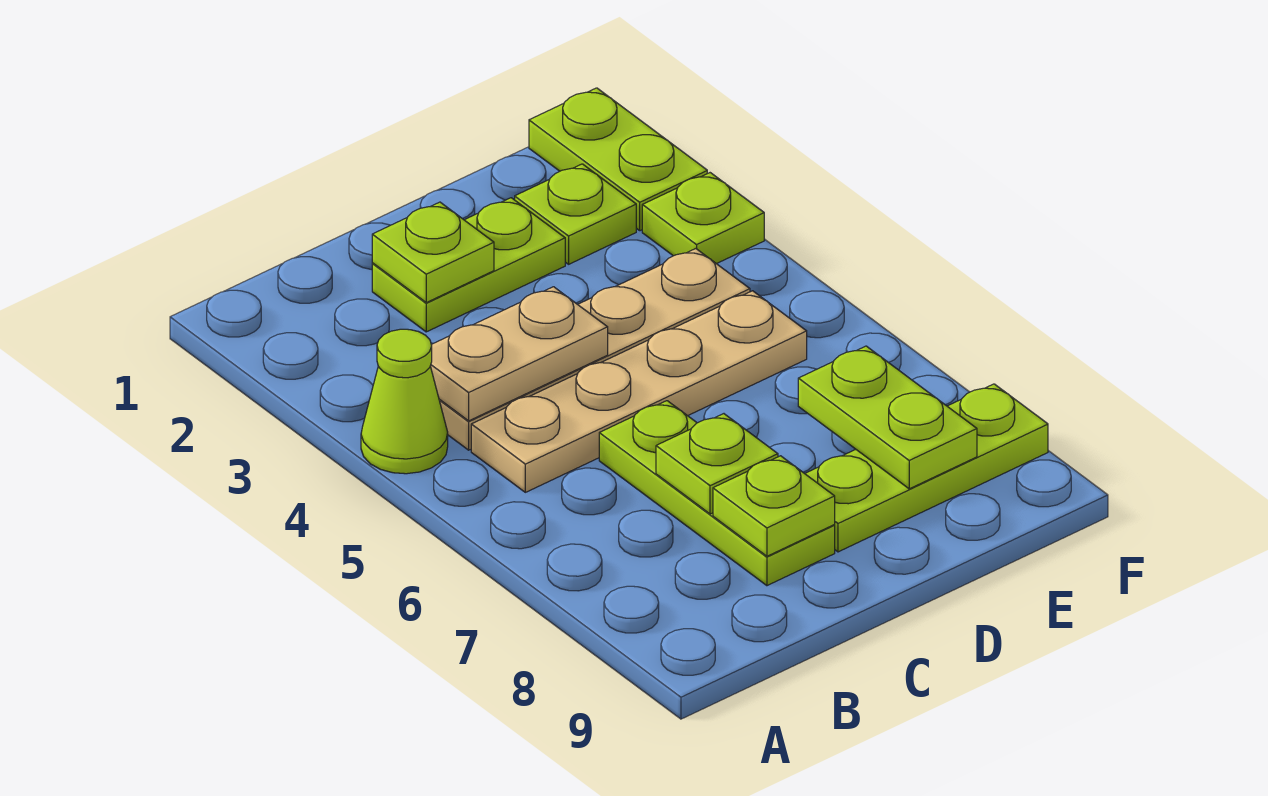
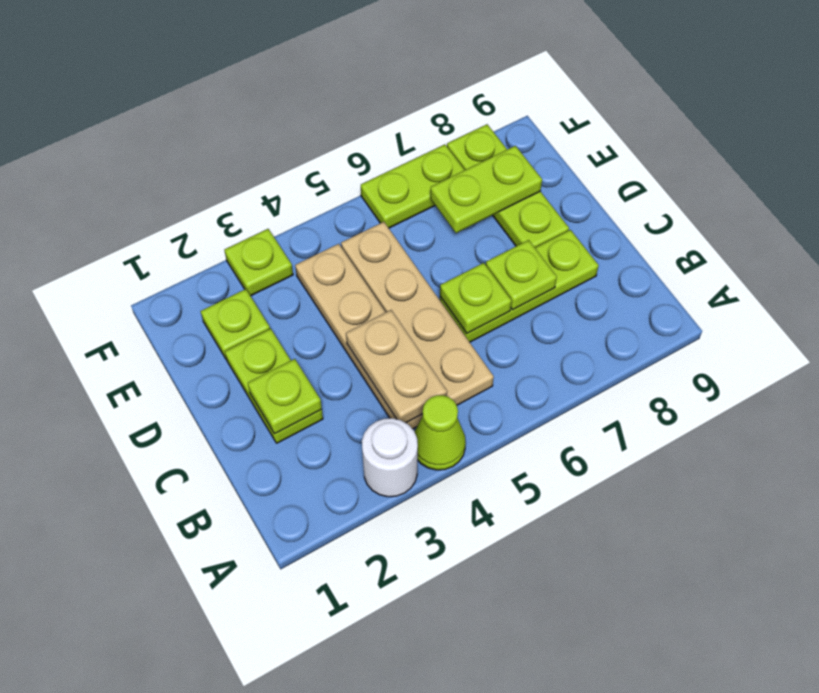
none -> white 1x1 round brick [362,418,418,497]
lime 1x1 plate [713,456,835,556] -> lime 1x1 plate moved to [440,263,512,333]
lime 1x2 plate [529,88,707,231] -> lime 1x2 plate moved to [361,144,464,228]

